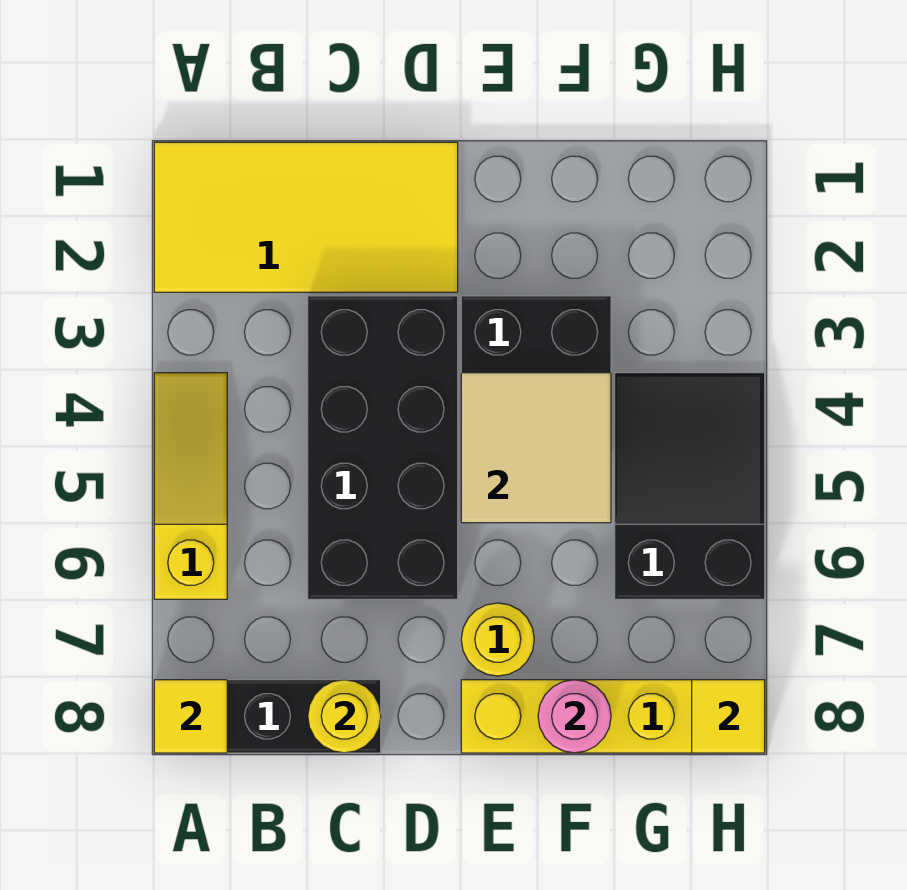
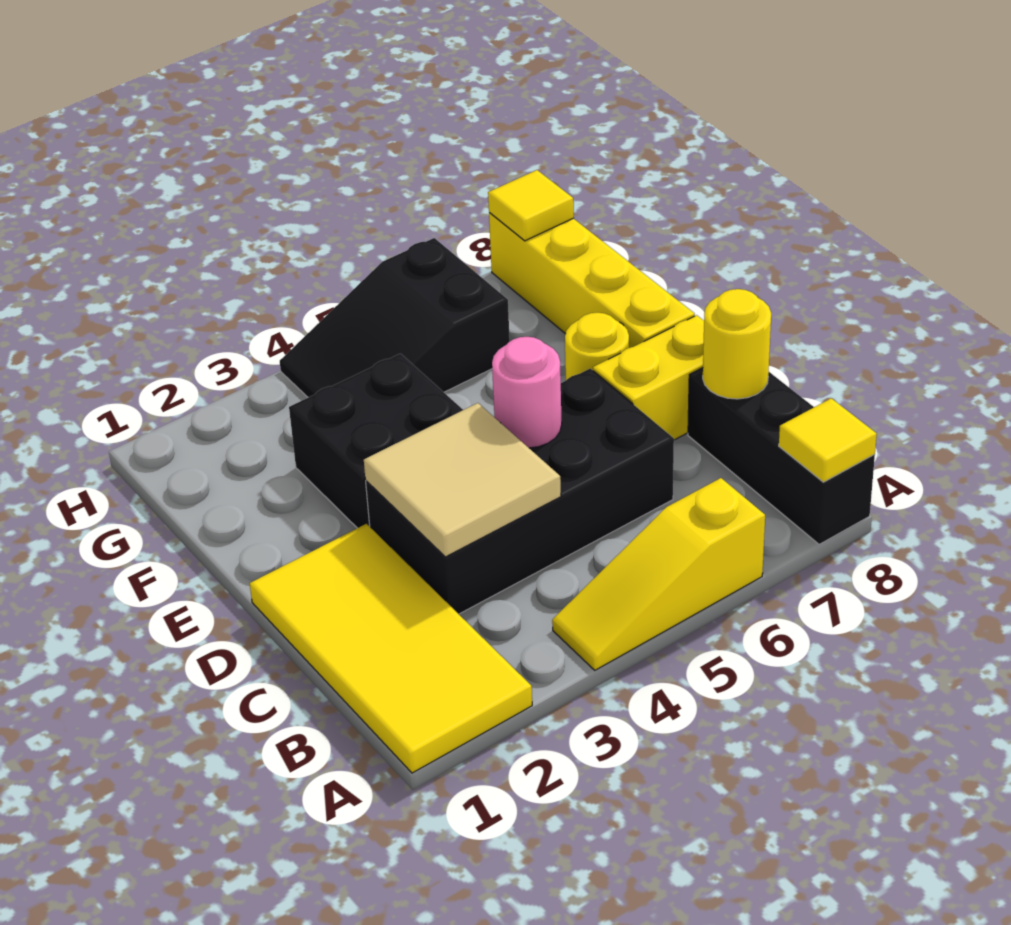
none -> yellow 1x2 brick [593,315,704,440]
tan 2x2 tile [461,373,611,523] -> tan 2x2 tile moved to [364,403,561,557]
pink 1x1 round brick [538,680,611,753] -> pink 1x1 round brick moved to [492,337,562,448]

